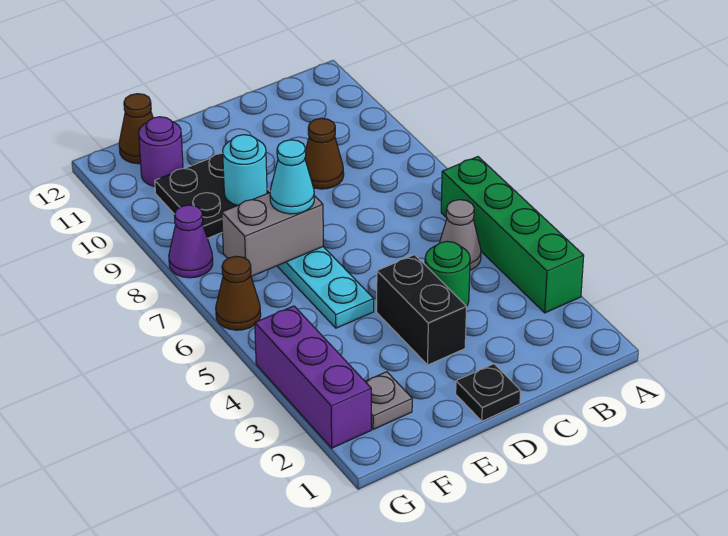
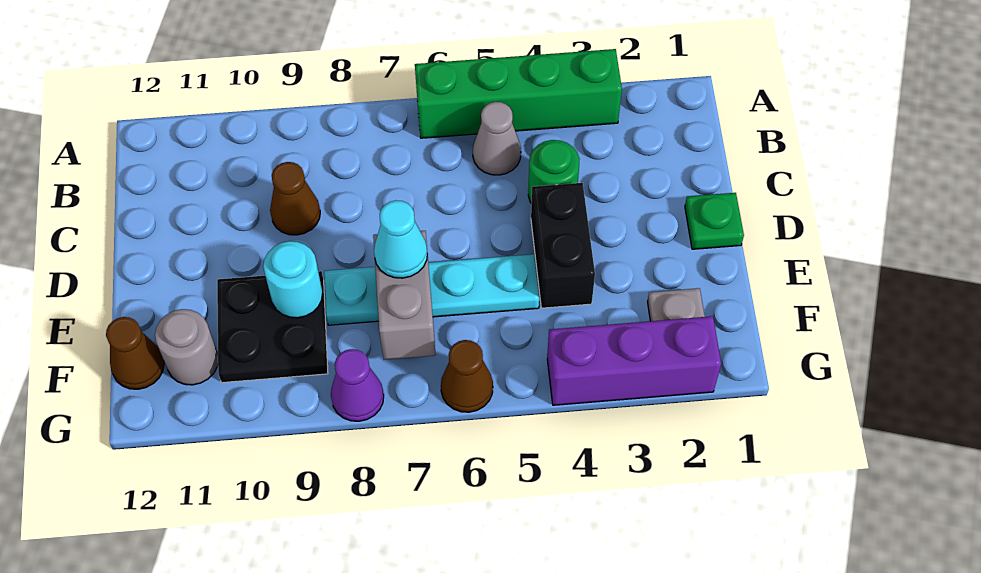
black 1x1 plate [456,364,521,421] -> green 1x1 plate [685,193,744,249]
black 1x2 brick [377,255,467,365] -> black 1x2 brick turned to [531,183,595,308]
purple 1x1 round brick [139,117,183,187] -> grey 1x1 round brick [155,309,218,385]

